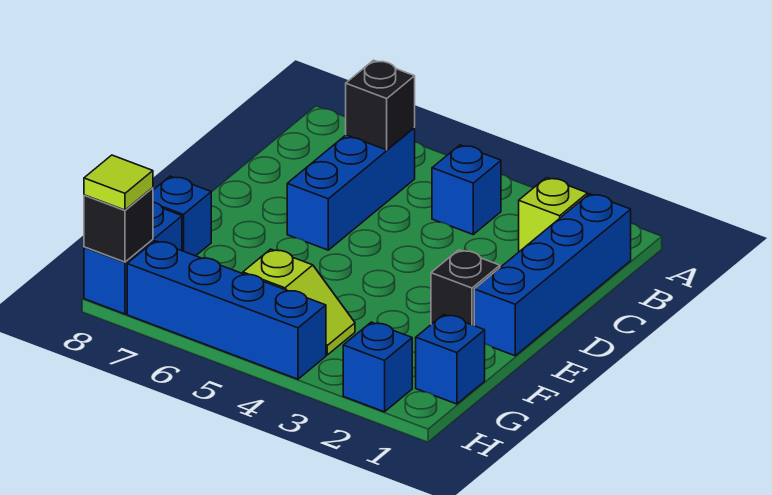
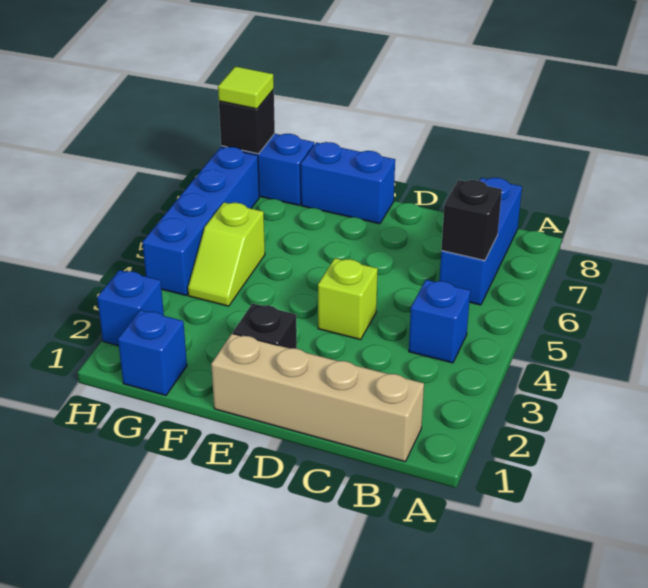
blue 1x4 brick [474,194,631,356] -> tan 1x4 brick [211,334,424,462]
lime 1x1 brick [519,178,588,252] -> lime 1x1 brick moved to [318,258,378,340]
blue 1x3 brick [287,128,415,250] -> blue 1x3 brick turned to [439,178,522,305]
blue 1x1 brick [153,176,211,256] -> blue 1x2 brick [301,142,395,224]

